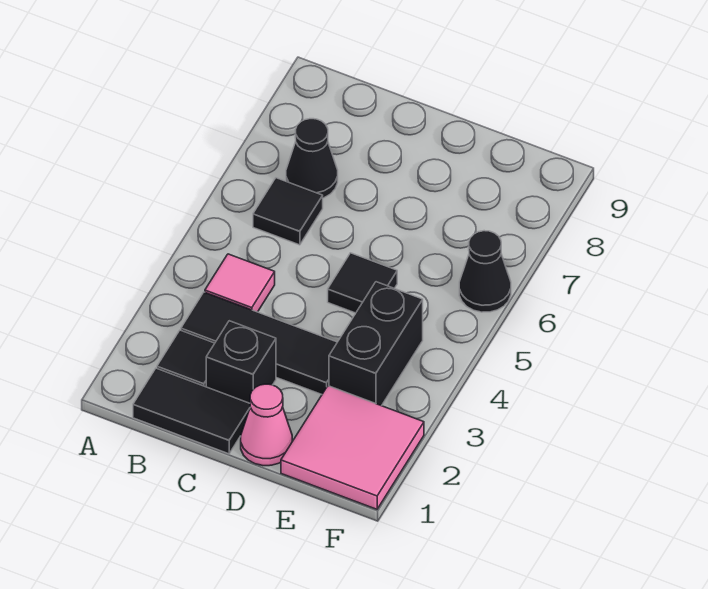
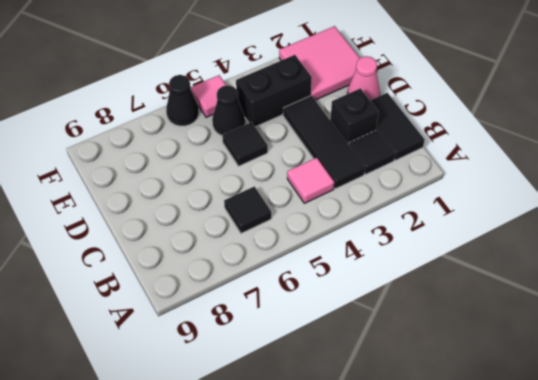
black 1x1 cone [286,119,338,198] -> black 1x1 cone moved to [212,85,245,136]
none -> pink 1x1 tile [191,75,226,118]

